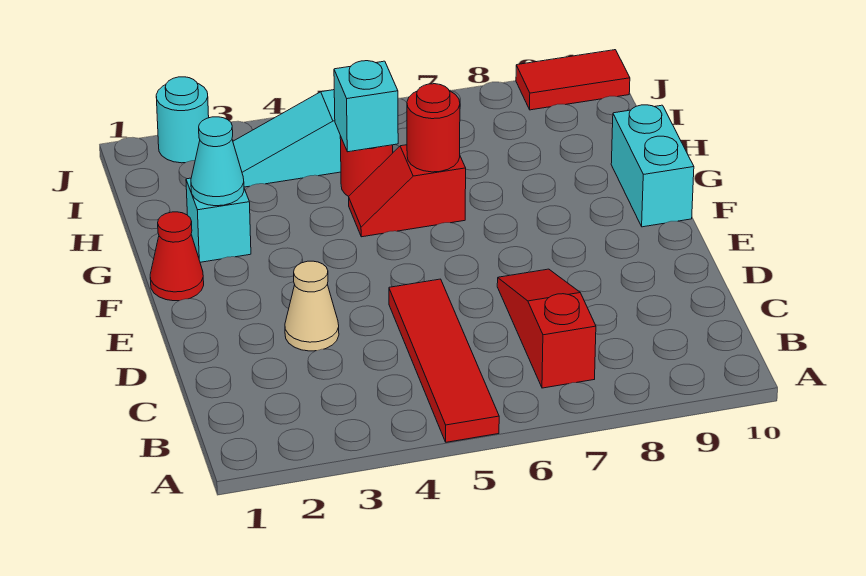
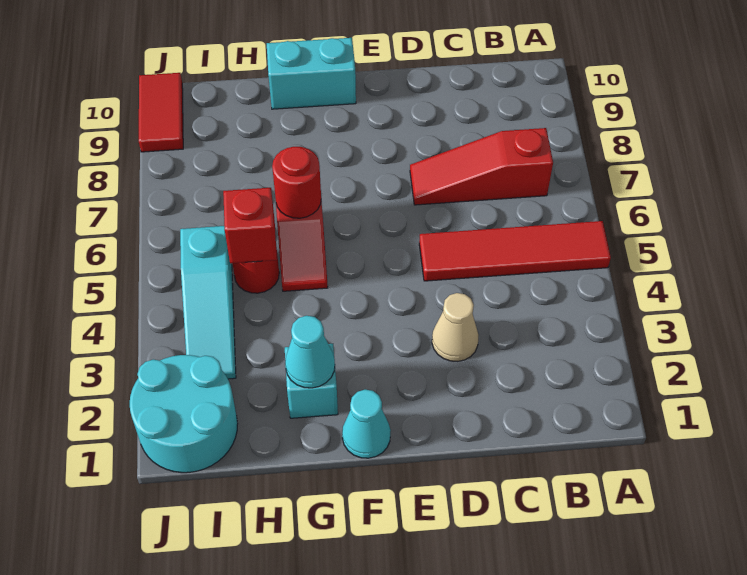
red 1x1 cone [150,212,204,301] -> cyan 1x1 cone [342,390,391,458]
cyan 1x1 brick [334,61,398,152] -> red 1x1 brick [223,188,277,263]
cyan 1x1 round brick [156,77,209,163] -> cyan 2x2 round brick [130,355,238,473]

